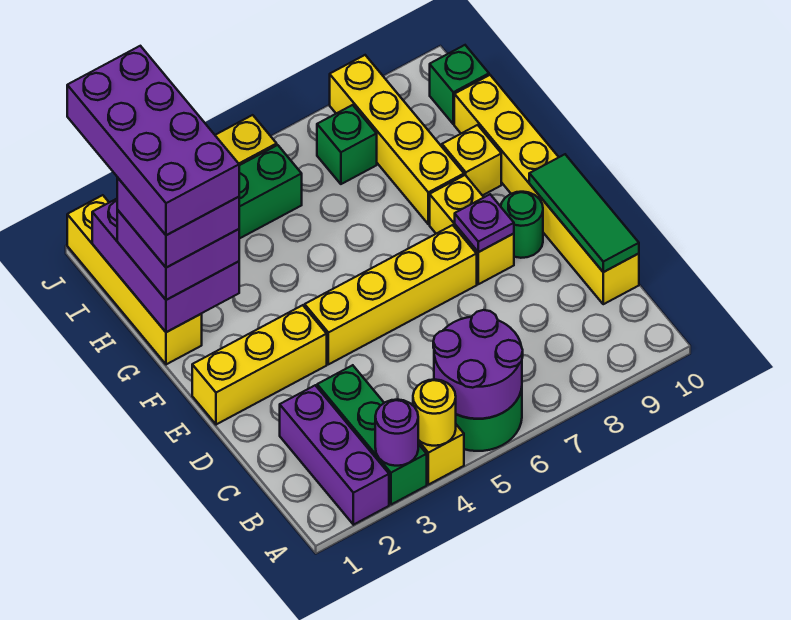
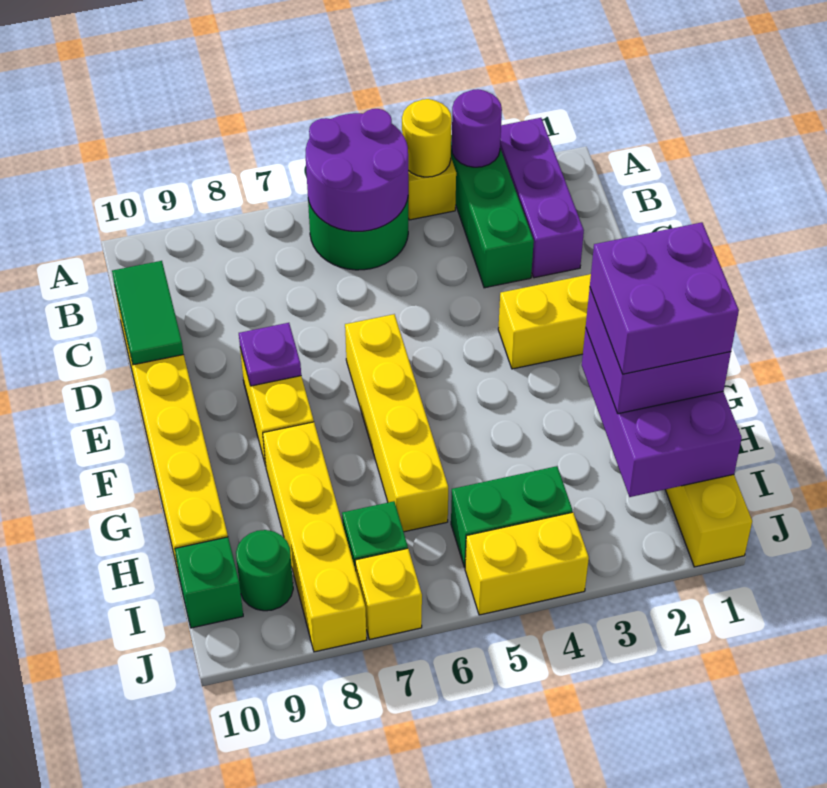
green 1x3 tile [529,154,639,272] -> green 1x2 tile [112,261,184,365]
yellow 1x4 brick [305,225,477,364] -> yellow 1x4 brick turned to [345,314,448,532]
green 1x1 round brick [501,192,543,258] -> green 1x1 round brick moved to [236,530,293,611]
purple 2x4 brick [67,46,239,235] -> none
yellow 1x1 brick [442,125,501,196] -> yellow 1x1 brick moved to [355,548,422,640]

